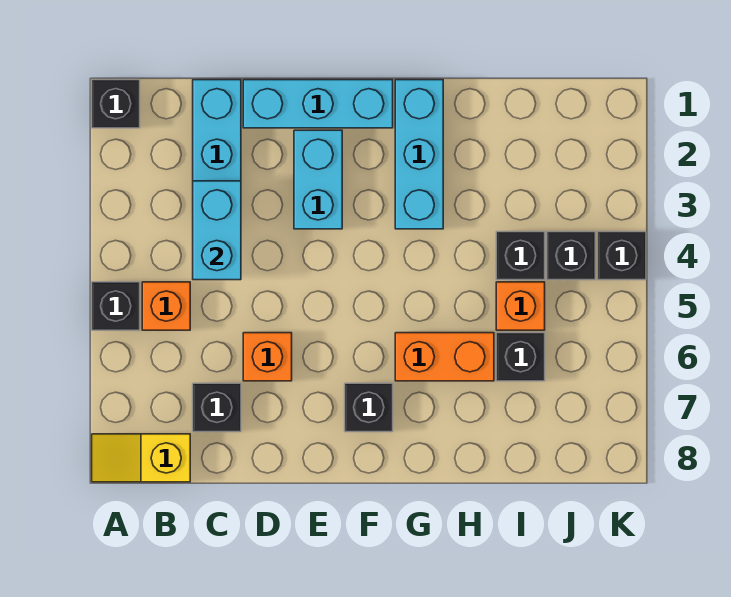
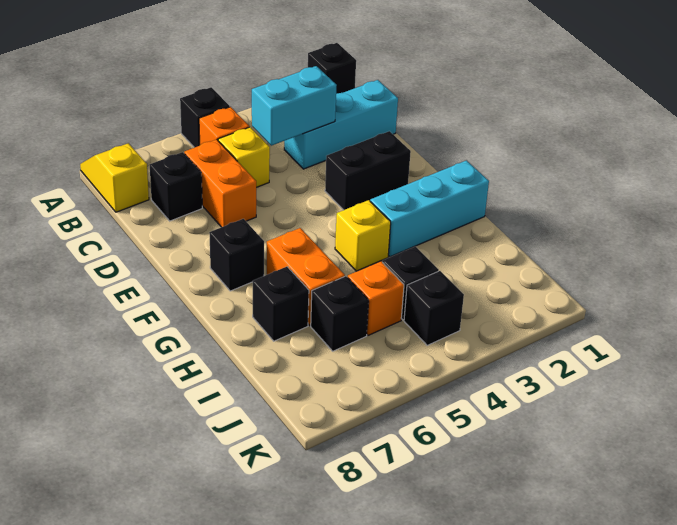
none -> yellow 1x1 brick [218,127,270,187]
cyan 1x3 brick [243,80,393,128] -> none
orange 1x1 brick [243,333,292,381] -> orange 1x2 brick [184,139,256,227]
cyan 1x2 brick [294,130,342,229] -> black 1x2 brick [325,131,411,210]
none -> yellow 1x1 brick [335,200,391,271]
black 1x1 brick [598,232,646,280] -> black 1x1 brick moved to [253,267,309,341]

